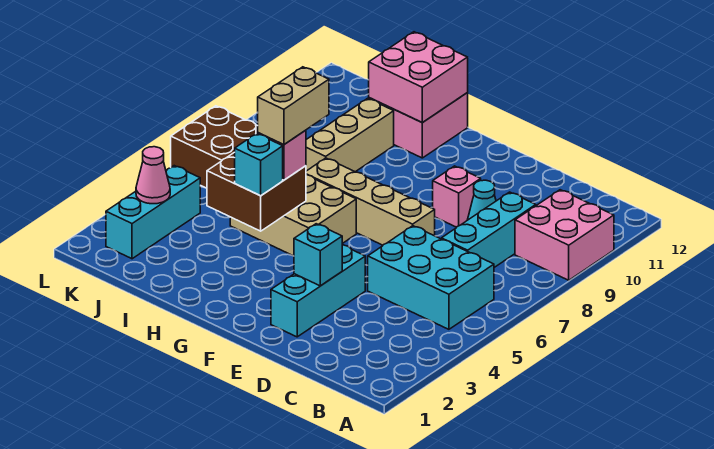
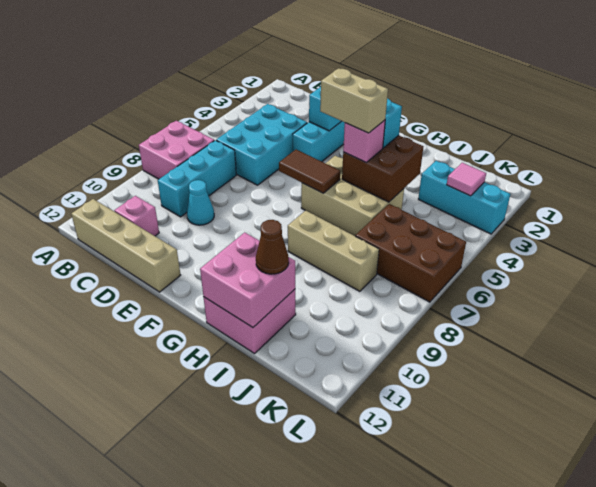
pink 2x2 brick [515,190,614,280] -> pink 2x2 brick moved to [139,121,214,179]
cyan 2x3 brick [368,226,494,329] -> cyan 2x3 brick turned to [216,104,307,185]
tan 1x4 brick [306,158,435,245] -> tan 1x4 brick moved to [71,199,180,292]
pink 1x1 brick [433,166,481,227] -> pink 1x1 brick moved to [114,196,159,236]
none -> brown 1x2 tile [279,150,340,193]
tan 1x2 brick [258,67,329,145] -> tan 1x2 brick turned to [320,68,388,133]
tan 1x3 brick [306,98,394,172] -> tan 1x3 brick turned to [288,210,379,291]
none -> brown 1x1 cone [256,220,289,274]
cyan 1x3 brick [106,166,200,259] -> cyan 1x3 brick turned to [418,161,510,234]
pink 1x1 cone [136,147,170,204] -> pink 1x1 tile [447,163,486,196]

